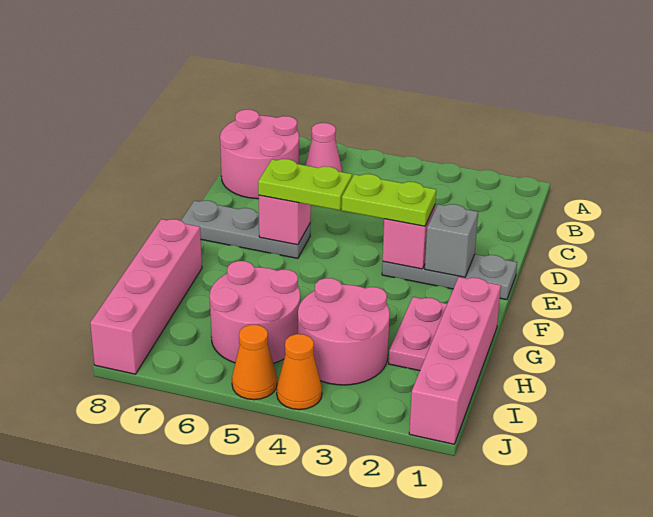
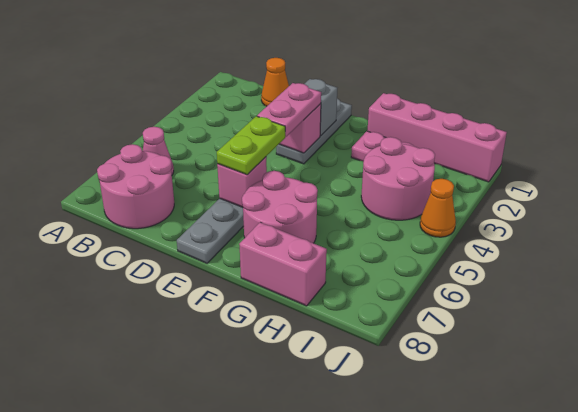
lime 1x2 plate [342,174,436,226] -> pink 1x2 plate [257,83,321,137]
pink 1x4 brick [90,219,202,374] -> pink 1x2 brick [239,222,327,306]
pink 2x2 round brick [210,261,300,363] -> pink 2x2 round brick moved to [242,171,318,243]
orange 1x1 cone [232,325,277,400] -> orange 1x1 cone moved to [261,58,289,106]

